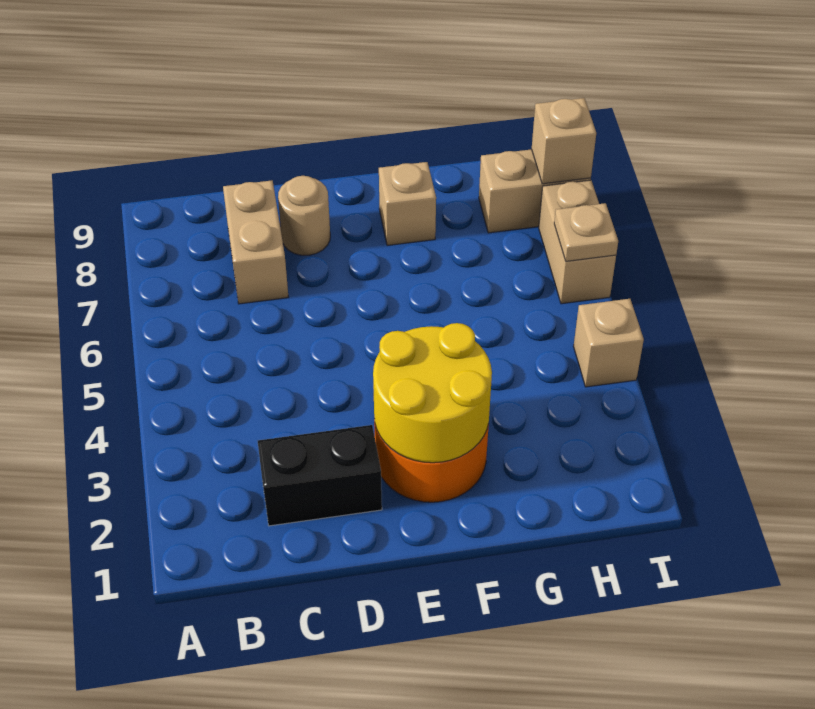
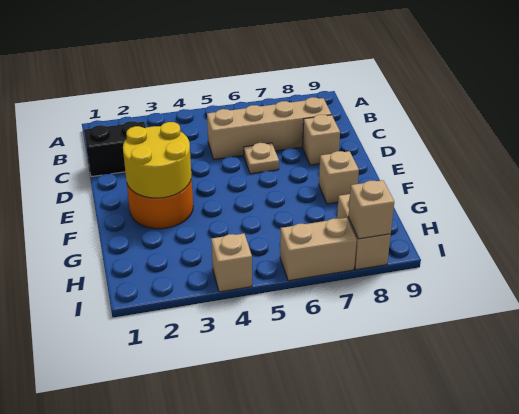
black 1x2 brick [258,425,382,526] -> black 1x2 brick turned to [84,121,146,177]
tan 1x2 brick [223,180,288,304] -> tan 1x4 brick [207,97,331,159]
tan 1x1 round brick [278,176,330,255] -> tan 1x1 brick [303,115,340,165]
tan 1x1 plate [554,203,618,261] -> tan 1x1 plate moved to [244,143,279,174]

